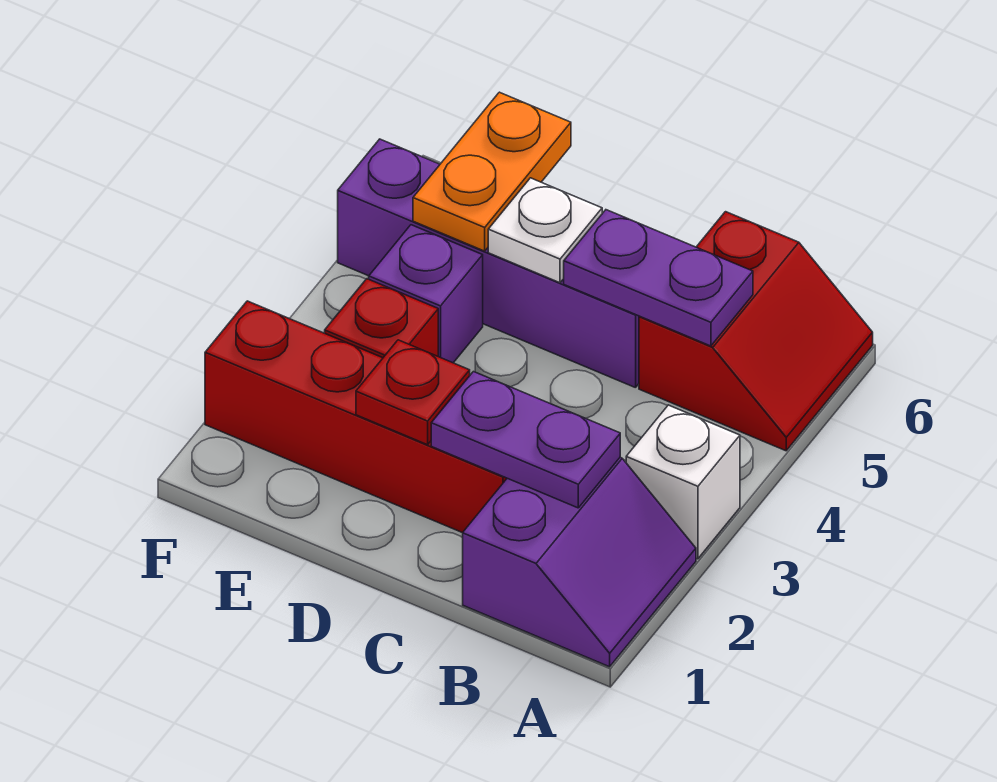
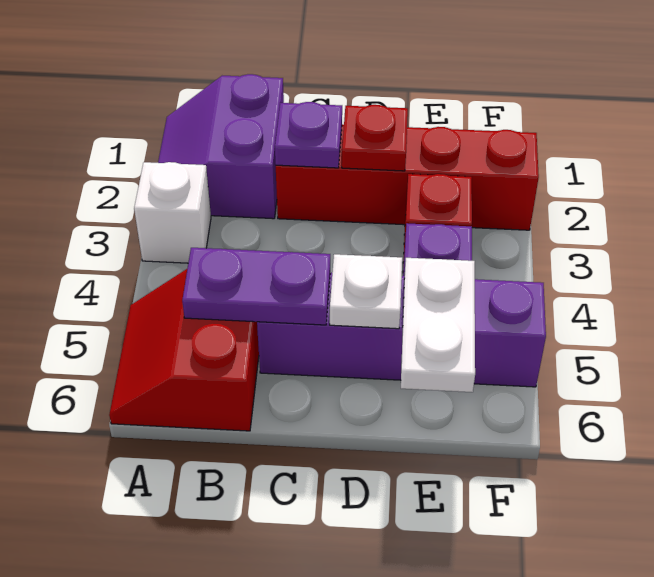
purple 1x2 plate [431,372,620,508] -> purple 1x1 plate [275,102,342,168]
orange 1x2 plate [413,92,571,251] -> white 1x2 plate [401,258,475,392]

